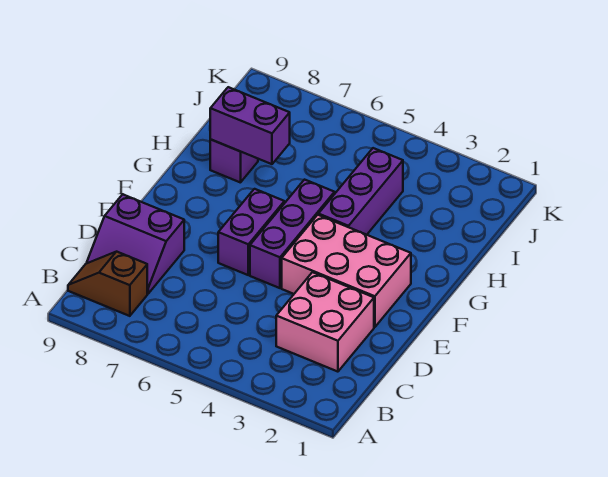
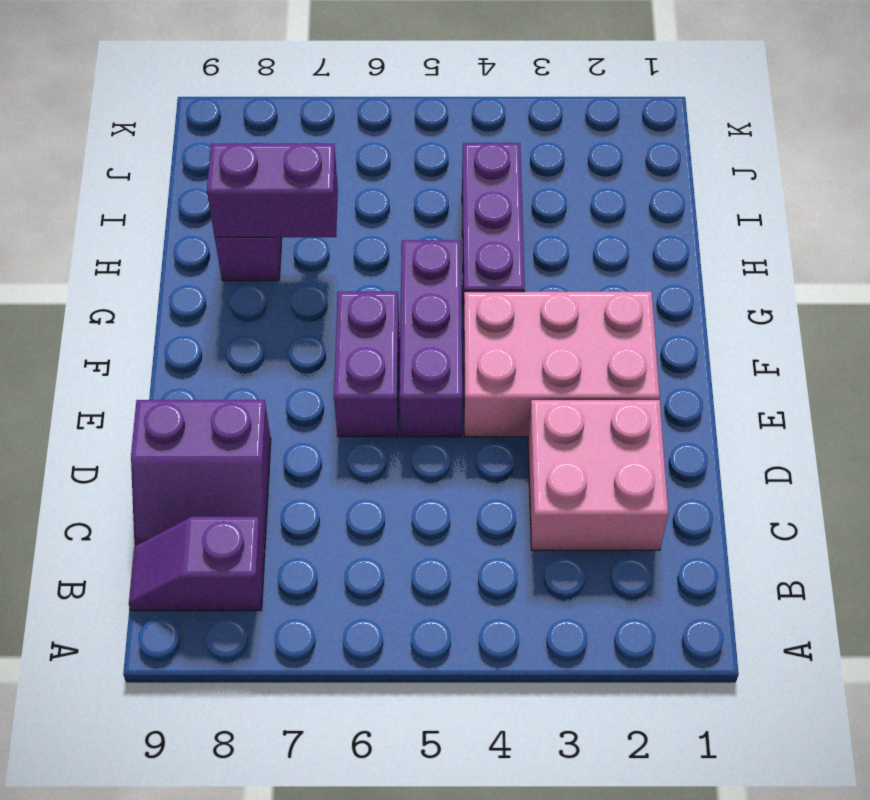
brown 1x2 slope [68,252,147,316] -> purple 1x2 slope [129,517,265,611]

